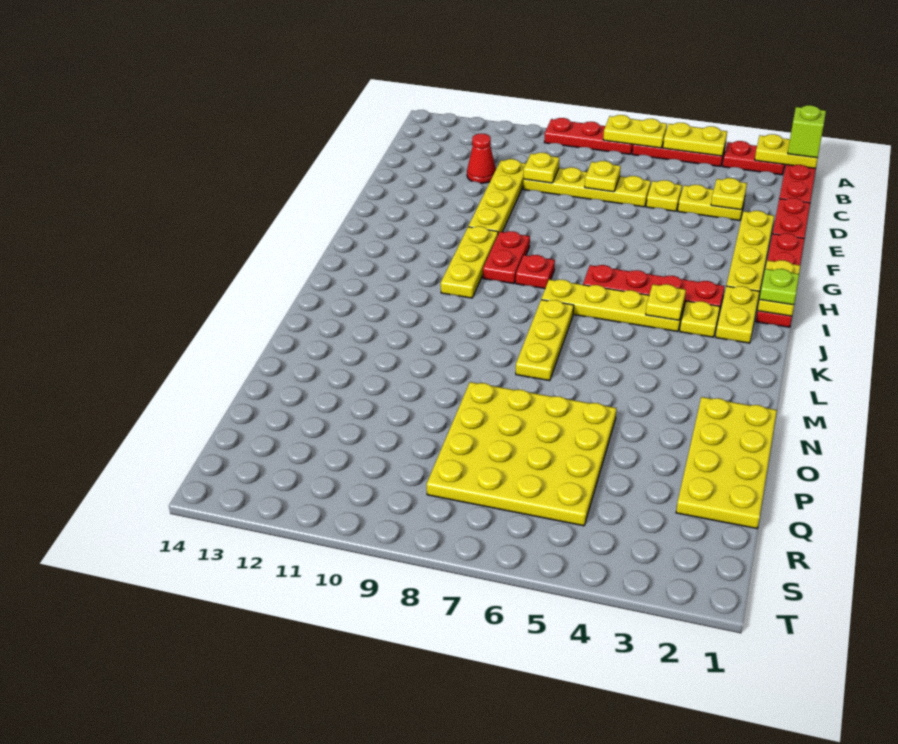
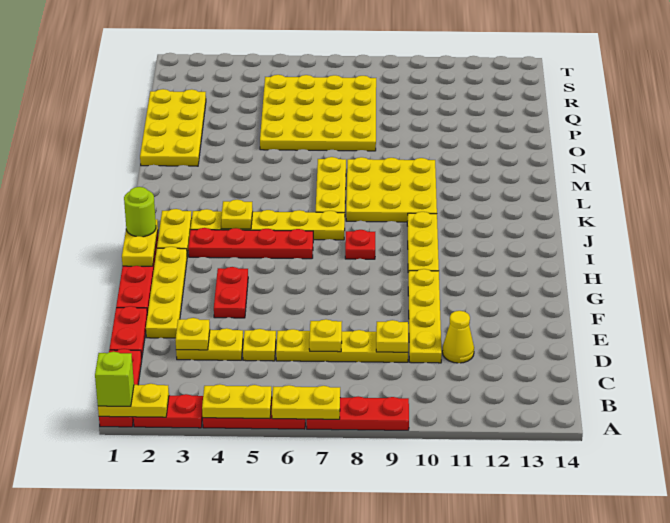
red 1x1 cone [467,134,496,183] -> yellow 1x1 cone [442,311,474,363]
red 1x2 plate [483,231,530,284] -> red 1x2 plate moved to [214,267,248,318]
lime 1x1 plate [760,269,799,305] -> lime 1x1 round brick [124,187,156,237]
none -> yellow 3x3 plate [346,157,437,222]

